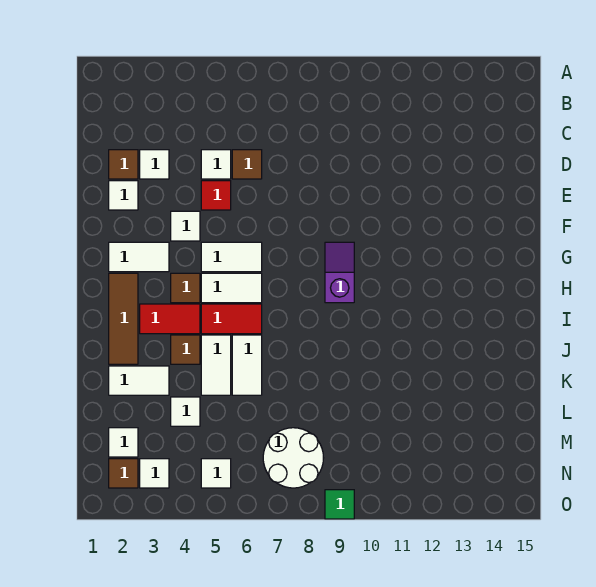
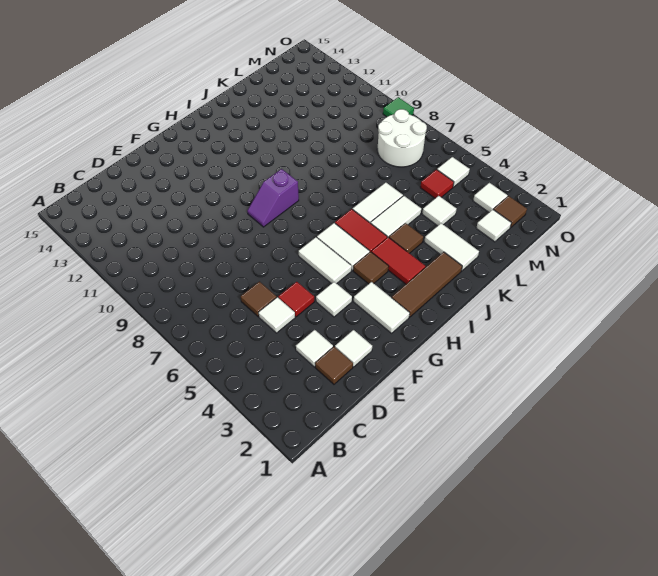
none -> red 1x1 tile [420,170,454,198]

